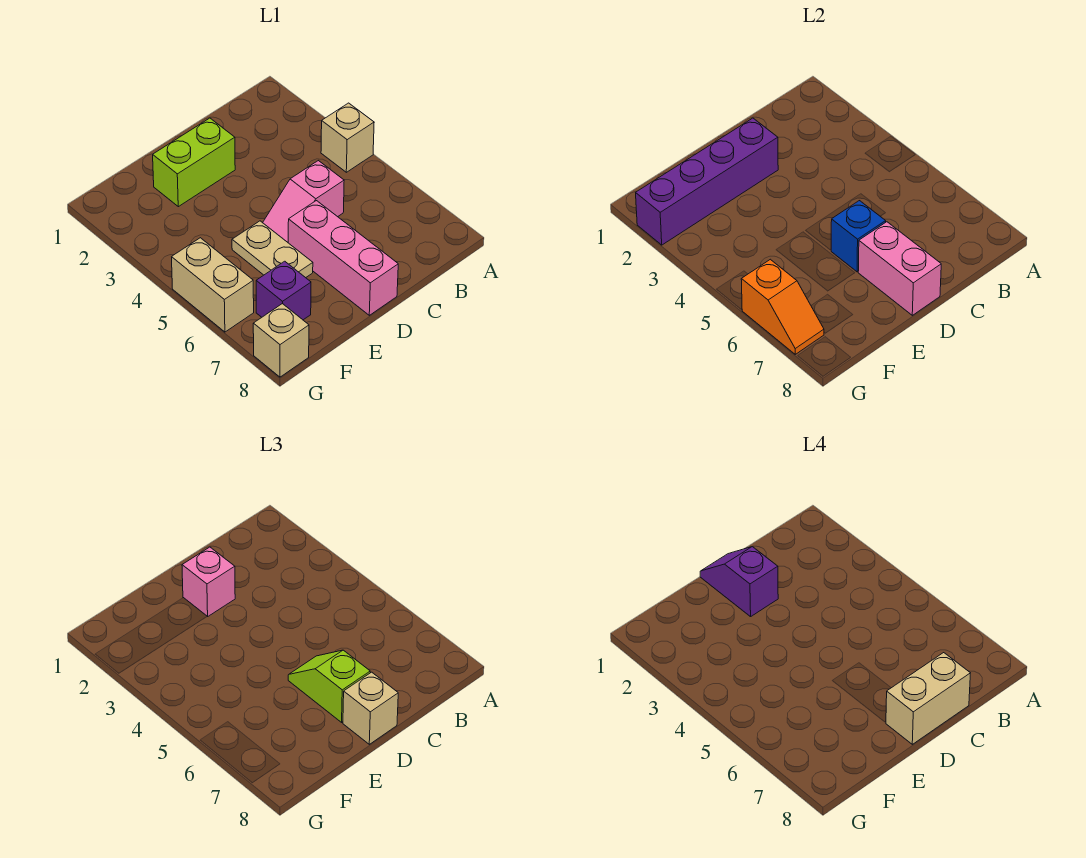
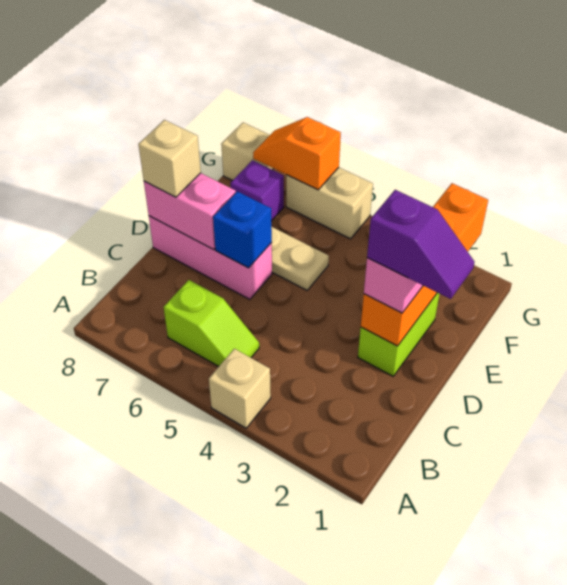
pink 1x2 slope [263,161,344,242] -> none
tan 1x2 brick [886,653,970,744] -> none
purple 1x4 brick [636,118,778,245] -> orange 1x4 brick [361,183,488,346]
lime 1x2 slope [288,650,370,722] -> lime 1x2 slope moved to [164,280,259,366]

